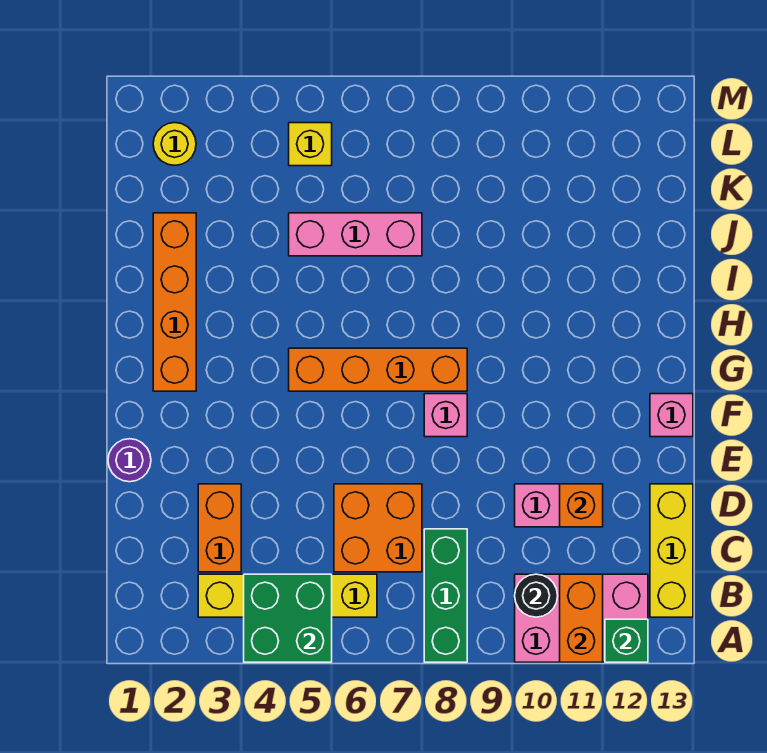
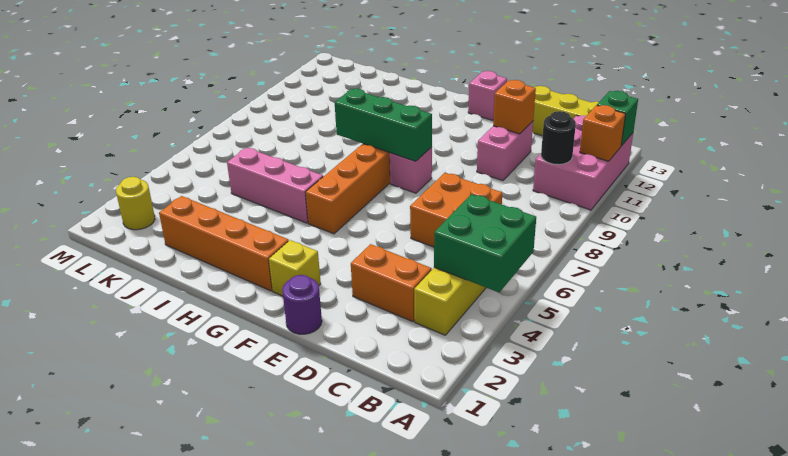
green 1x3 brick [424,529,467,662] -> green 1x3 brick moved to [335,89,432,161]
orange 1x2 brick [560,574,603,662] -> orange 1x1 brick [580,105,626,161]
pink 1x3 brick [289,213,422,256] -> pink 1x3 brick turned to [227,148,323,223]
yellow 1x1 brick [289,123,332,166] -> yellow 1x1 brick moved to [269,240,321,296]

